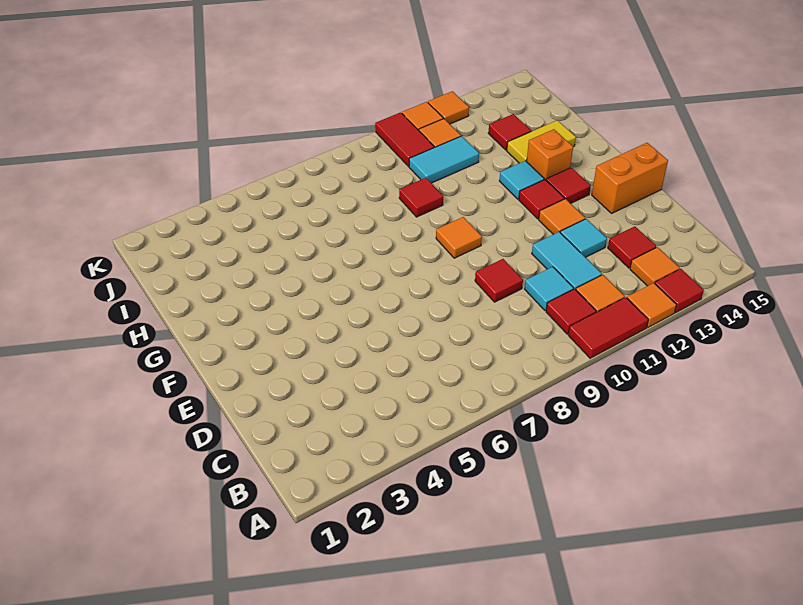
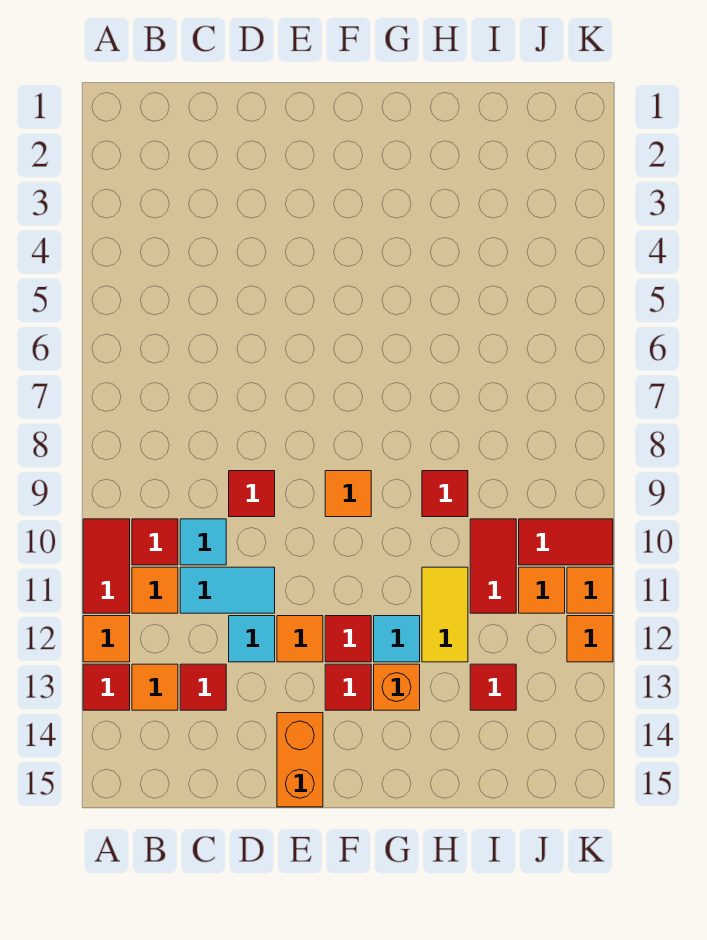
yellow 1x2 tile [507,120,576,163] -> yellow 1x2 tile moved to [422,567,468,662]
cyan 1x2 tile [409,136,479,183] -> red 1x2 tile [470,519,516,613]

